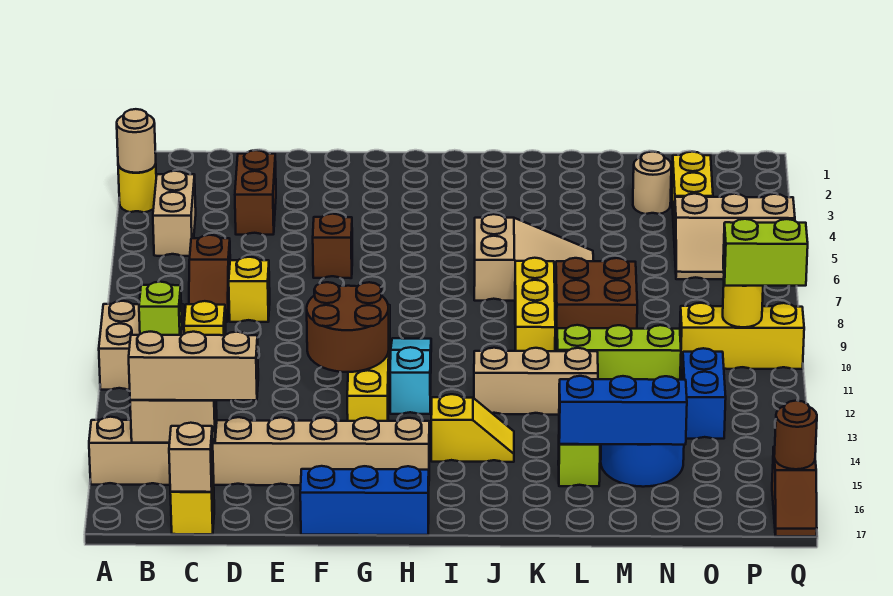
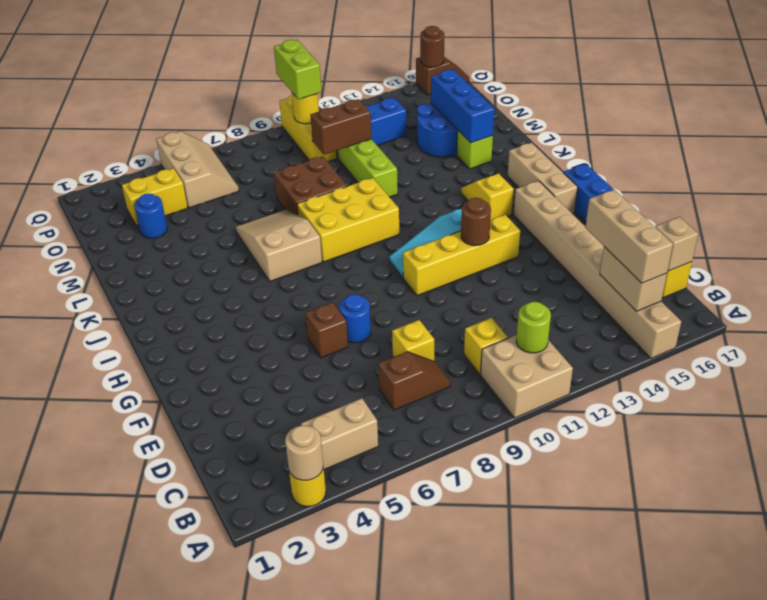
lime 1x1 brick [139,282,182,335] -> lime 1x1 round brick [516,302,551,353]
brown 1x2 brick [235,150,276,235] -> brown 1x2 brick moved to [310,99,371,154]
none -> blue 1x1 round brick [340,294,371,343]
brown 2x2 round brick [307,282,389,372] -> brown 1x1 round brick [461,198,491,246]
tan 1x3 brick [474,348,598,415] -> tan 1x3 brick moved to [508,143,578,214]
yellow 1x3 brick [515,258,555,351] -> yellow 2x3 brick [297,178,399,262]
tan 1x1 round brick [633,152,671,214] -> blue 1x1 round brick [135,194,167,238]

